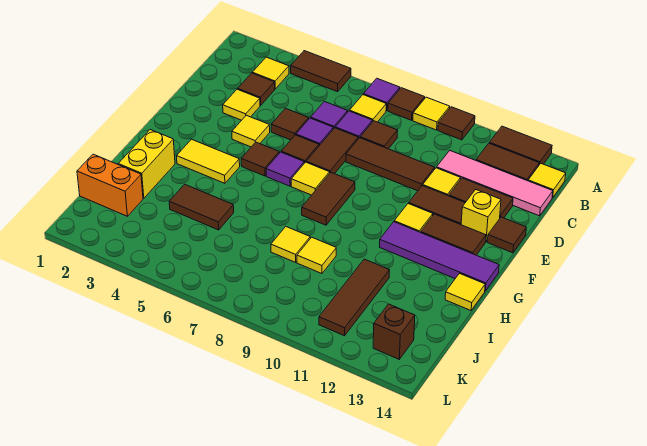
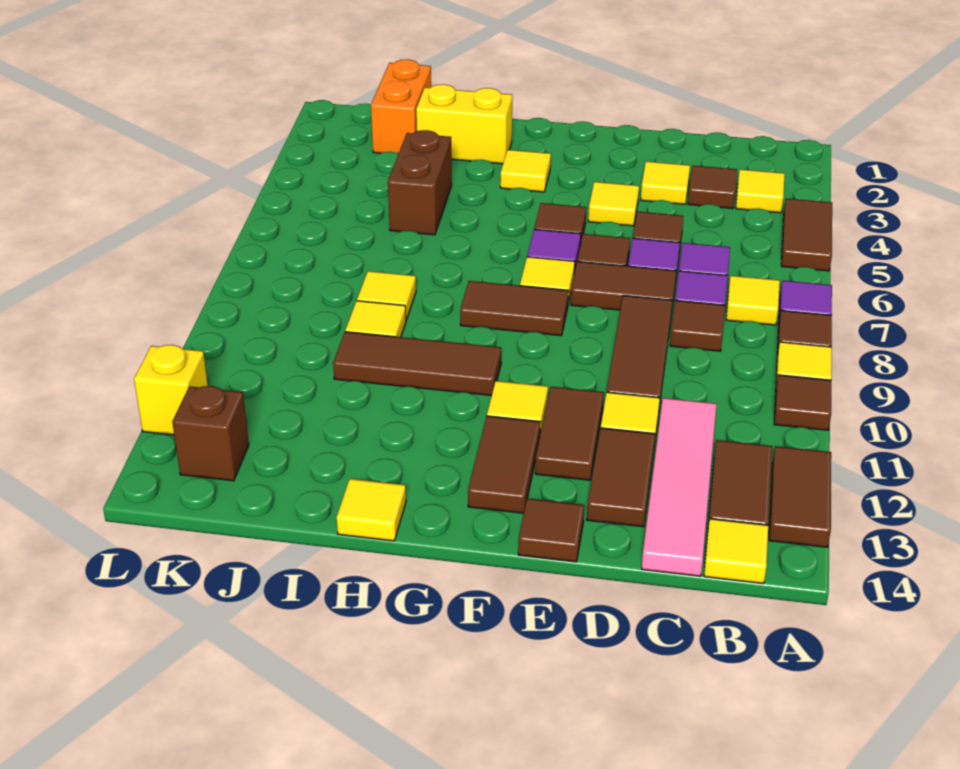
yellow 1x1 brick [461,190,501,242] -> yellow 1x1 brick moved to [134,345,208,435]
yellow 1x2 tile [177,139,240,183] -> yellow 1x1 tile [500,150,551,192]
purple 1x4 tile [380,222,499,291] -> none
brown 1x2 tile [169,184,234,230] -> brown 1x2 brick [388,130,452,235]
brown 1x3 tile [319,259,390,336] -> brown 1x3 tile moved to [333,332,501,396]

